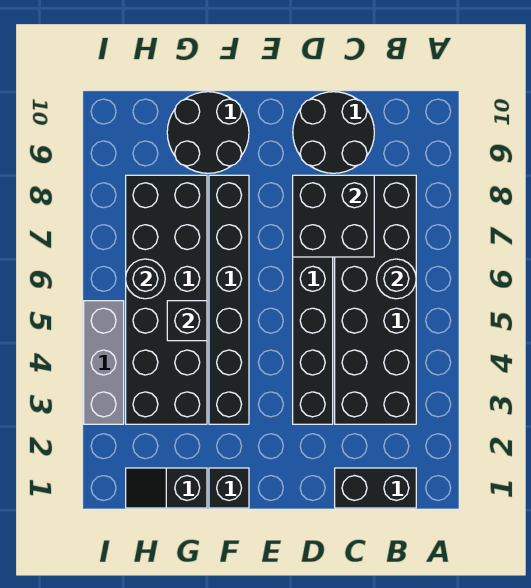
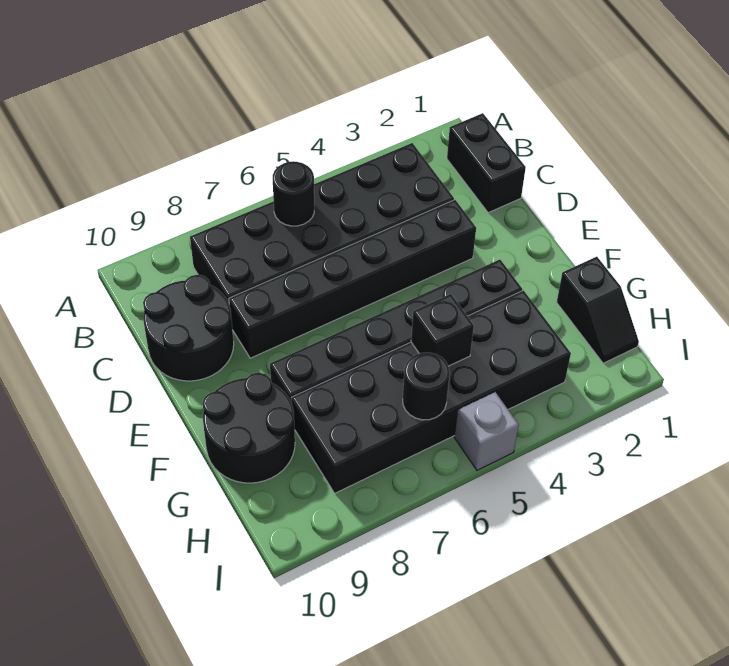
black 2x2 brick [293,175,374,257] -> none
black 1x1 brick [209,468,249,508] -> none
grey 1x3 brick [84,301,124,424] -> grey 1x1 brick [454,392,519,470]

